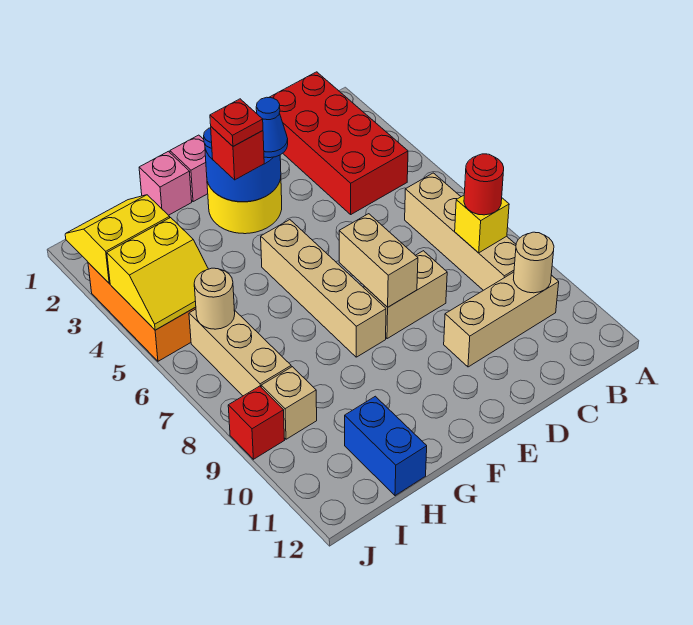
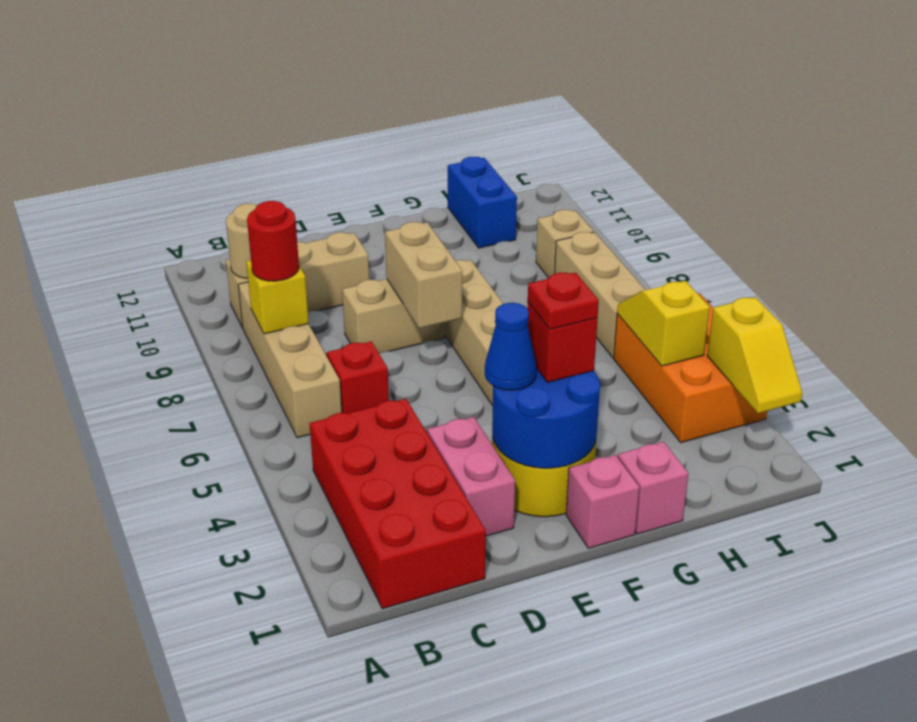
none -> pink 1x2 brick [427,417,515,536]
yellow 2x2 slope [65,195,170,283] -> yellow 1x2 slope [707,297,802,413]
yellow 2x2 slope [107,218,208,330] -> yellow 1x2 slope [617,281,710,366]
tan 1x1 round brick [194,268,235,329] -> none
red 1x1 brick [228,386,284,459] -> red 1x1 brick moved to [327,342,389,414]

